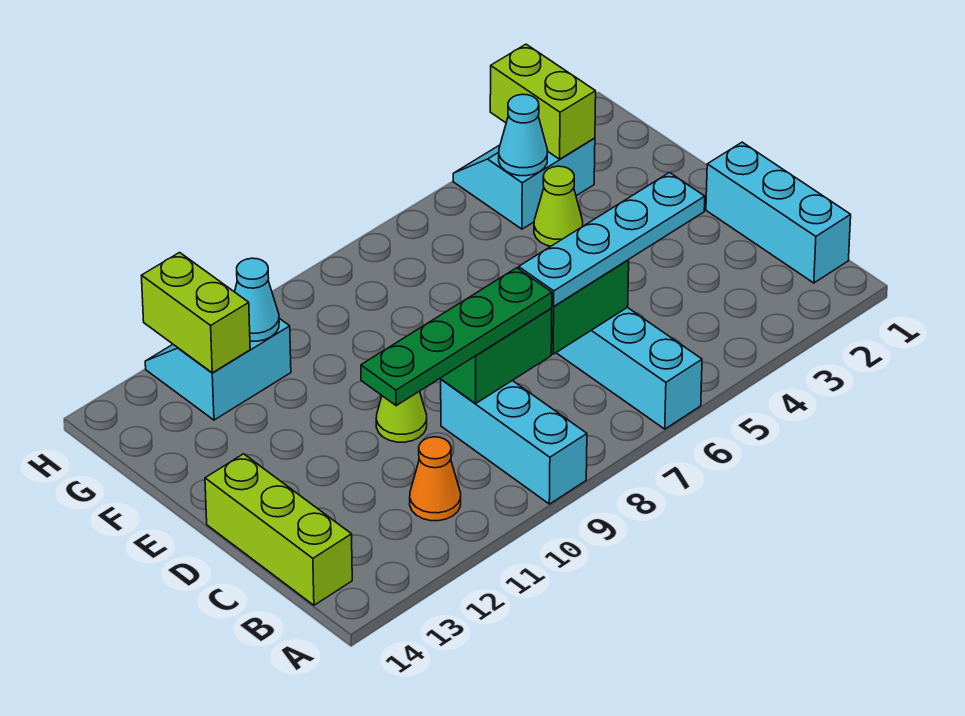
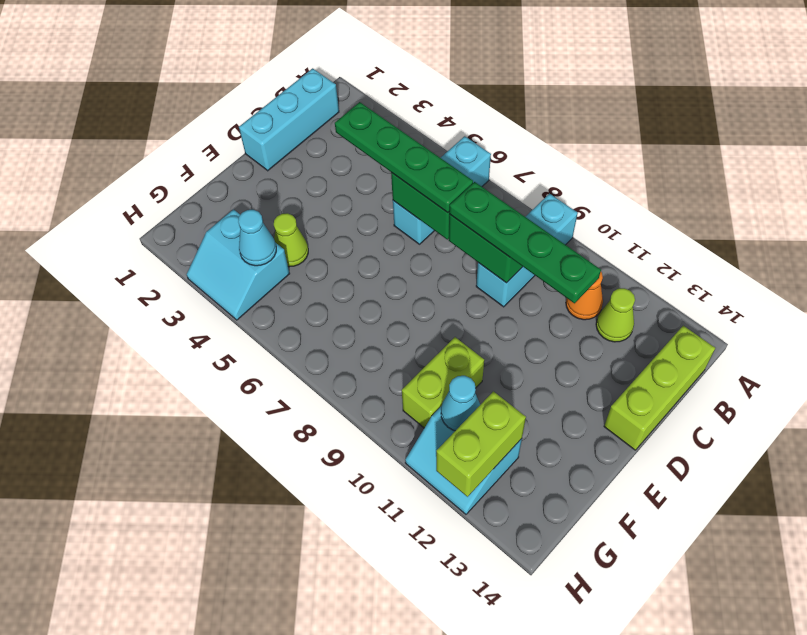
cyan 1x4 plate [519,172,705,307] -> green 1x4 plate [335,102,473,213]
lime 1x1 cone [376,391,427,442] -> lime 1x1 cone moved to [596,288,635,342]
lime 1x2 brick [490,44,596,159] -> lime 1x2 brick moved to [402,337,484,428]

